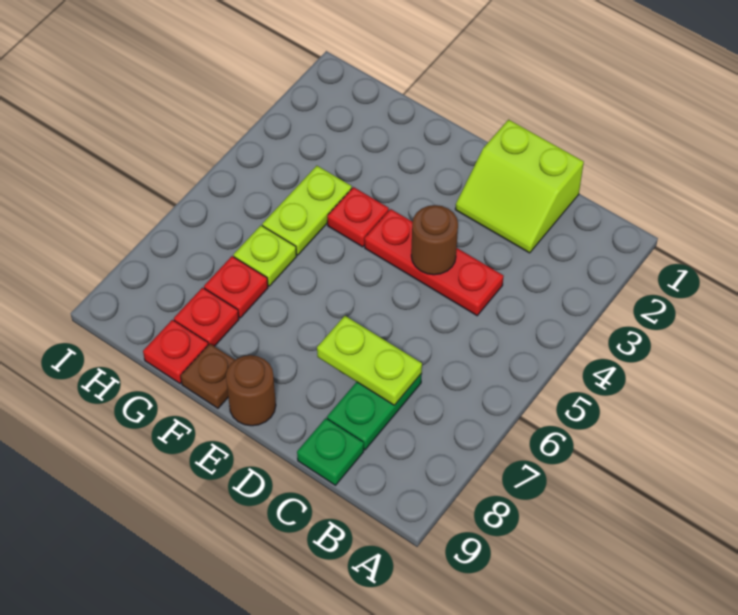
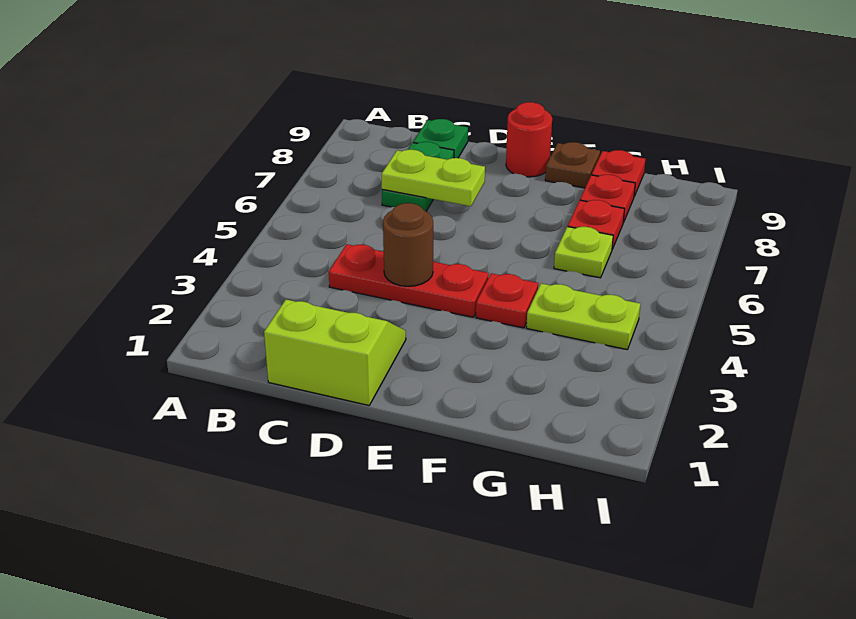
brown 1x1 round brick [226,355,276,426] -> red 1x1 round brick [506,102,552,177]
lime 1x2 plate [262,166,352,255] -> lime 1x2 plate turned to [526,283,640,349]

